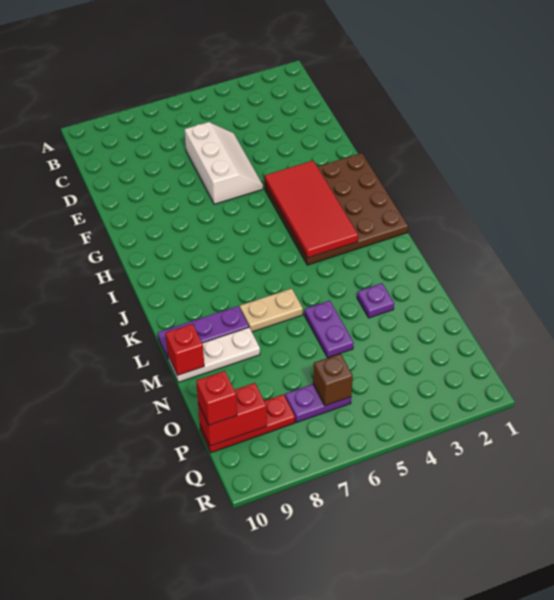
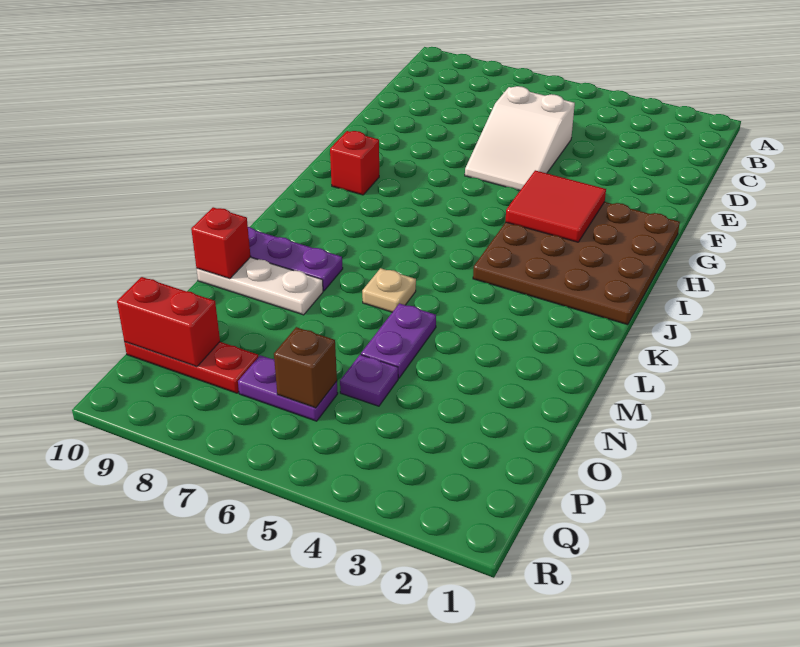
white 2x3 slope [185,122,263,204] -> white 2x3 slope turned to [465,86,575,191]
red 2x4 tile [265,161,358,258] -> red 2x2 tile [505,170,606,242]
tan 1x2 plate [240,289,303,332] -> tan 1x1 plate [362,268,416,312]
purple 1x1 plate [357,283,394,318] -> purple 1x1 plate moved to [340,355,398,406]
red 1x1 brick [196,371,237,425] -> red 1x1 brick moved to [330,131,379,195]

